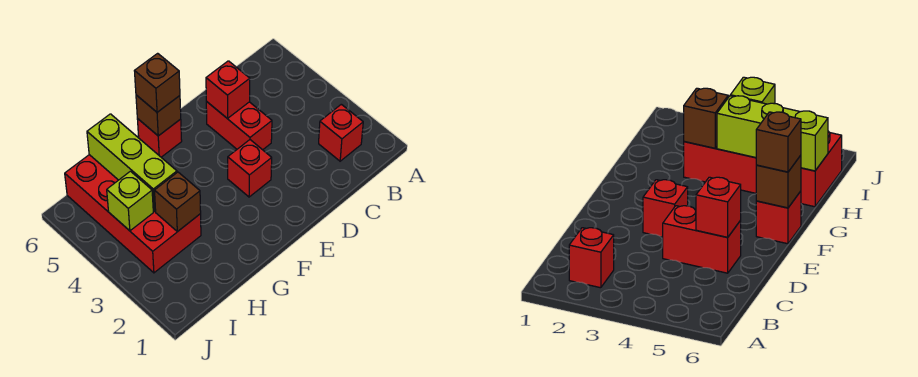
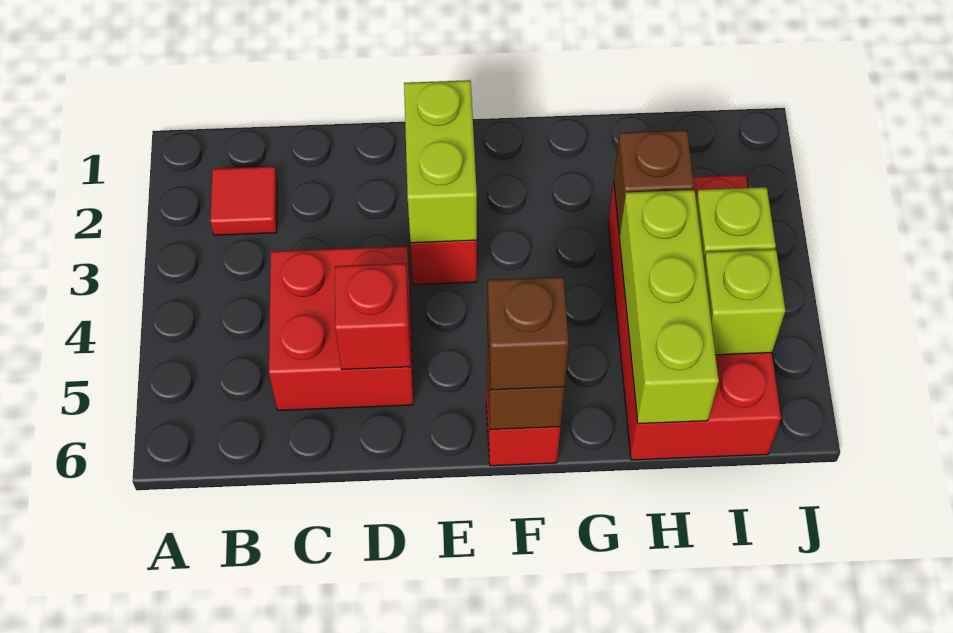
red 1x1 brick [319,104,363,161] -> red 1x1 tile [210,166,277,235]
red 1x2 brick [206,101,272,150] -> red 2x2 brick [269,246,413,410]
none -> lime 1x2 brick [404,80,477,243]
none -> lime 1x1 brick [704,249,785,355]

